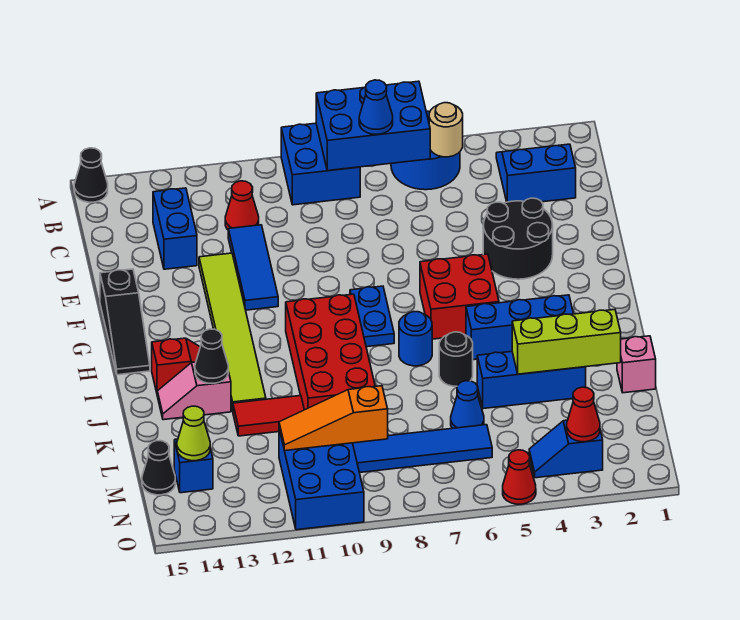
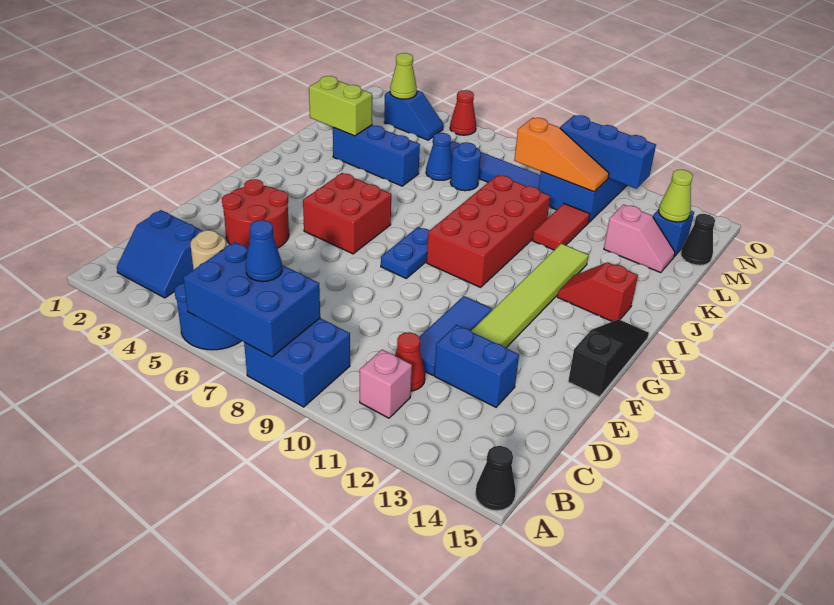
blue 1x2 brick [153,188,197,269] -> blue 1x2 brick turned to [434,325,519,407]
black 2x2 round brick [483,198,553,279] -> red 2x2 round brick [222,179,289,248]
blue 1x3 brick [466,295,573,360] -> blue 1x3 brick moved to [560,115,656,189]
blue 1x1 round brick [399,312,432,366] -> blue 1x1 round brick moved to [450,142,481,191]
black 1x1 round brick [439,332,473,386] -> none
pink 1x2 slope [157,362,231,420] -> pink 1x2 slope moved to [604,205,675,273]
black 1x1 cone [195,329,228,383] -> none
pink 1x1 brick [617,336,656,393] -> pink 1x1 brick moved to [360,350,412,418]
lime 1x3 brick [512,309,621,374] -> lime 1x2 brick [309,76,372,136]
red 1x2 tile [233,395,304,436] -> red 1x2 tile turned to [533,204,590,250]
red 1x1 cone [567,387,600,442] -> lime 1x1 cone [390,53,417,99]

